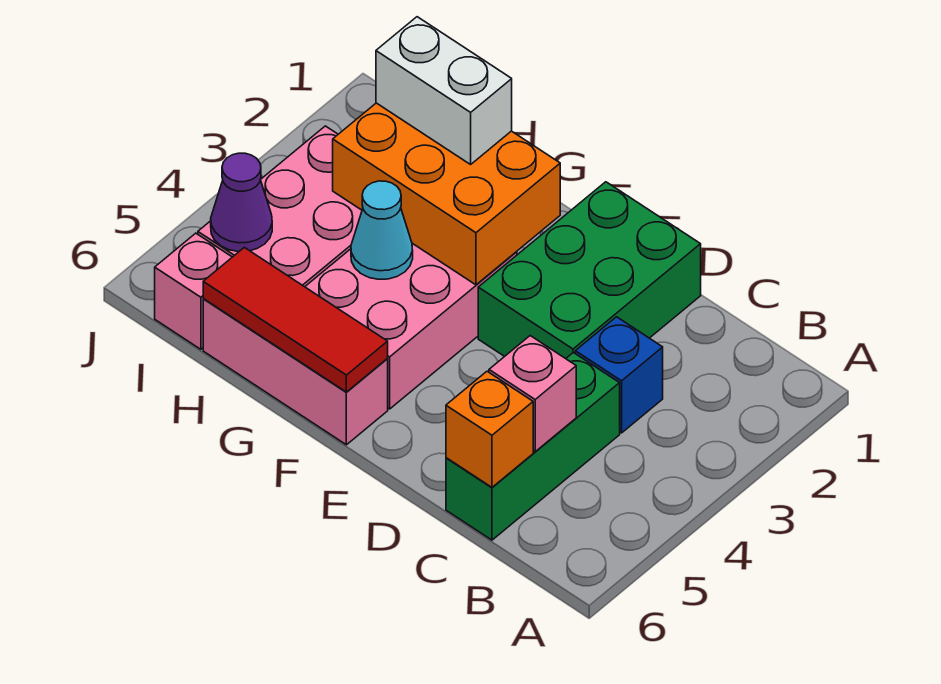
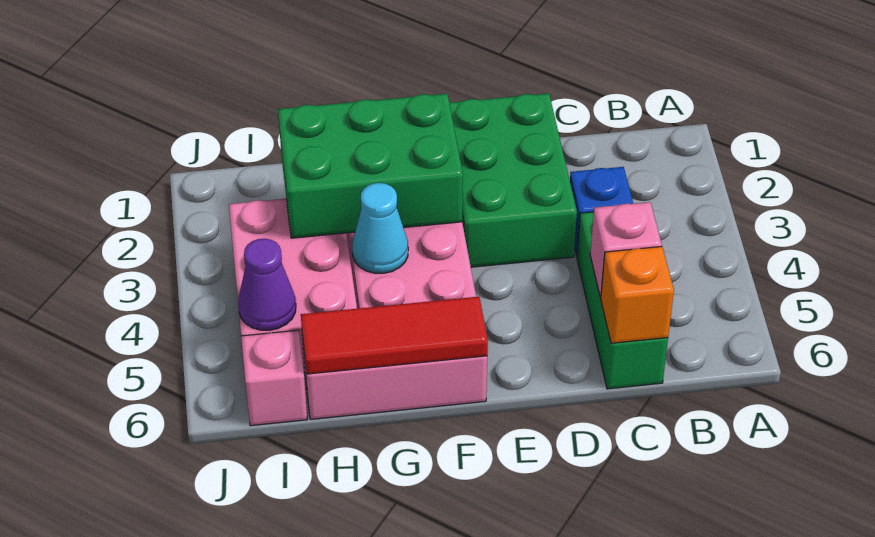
orange 2x3 brick [333,103,560,285] -> green 2x3 brick [278,94,463,238]
white 1x2 brick [376,17,512,164] -> none

